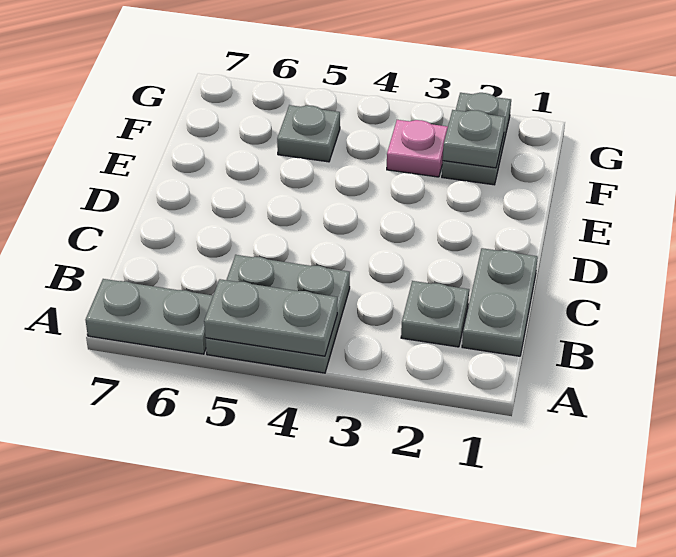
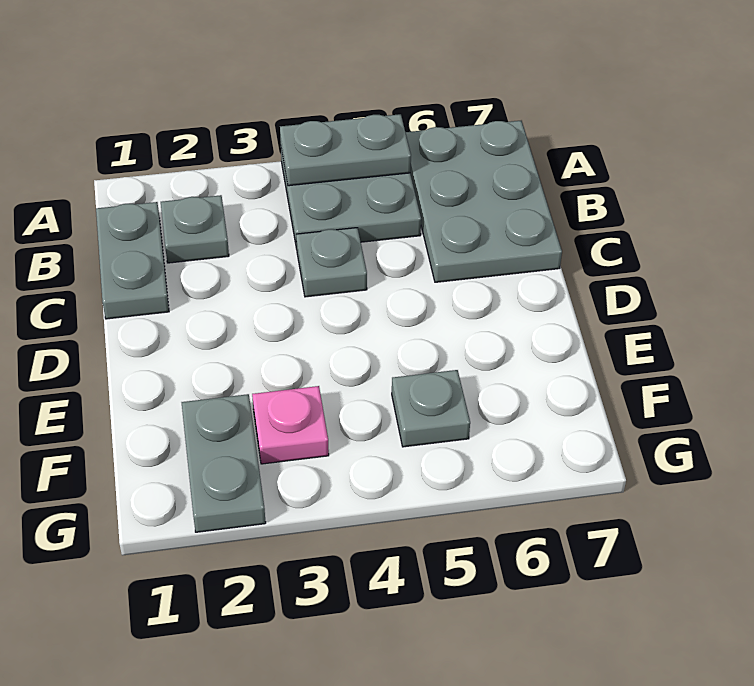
grey 1x2 plate [86,279,213,354] -> grey 2x3 plate [406,121,562,282]
grey 1x1 plate [443,110,505,168] -> grey 1x1 plate moved to [296,228,367,297]

